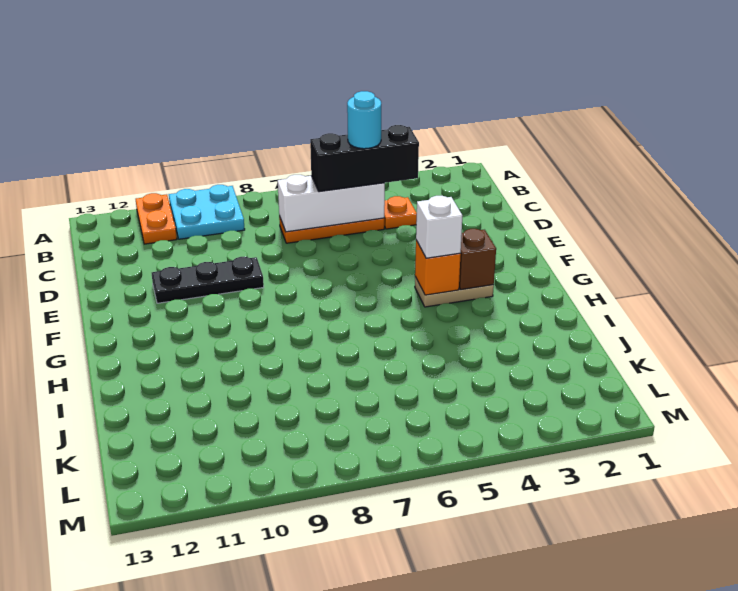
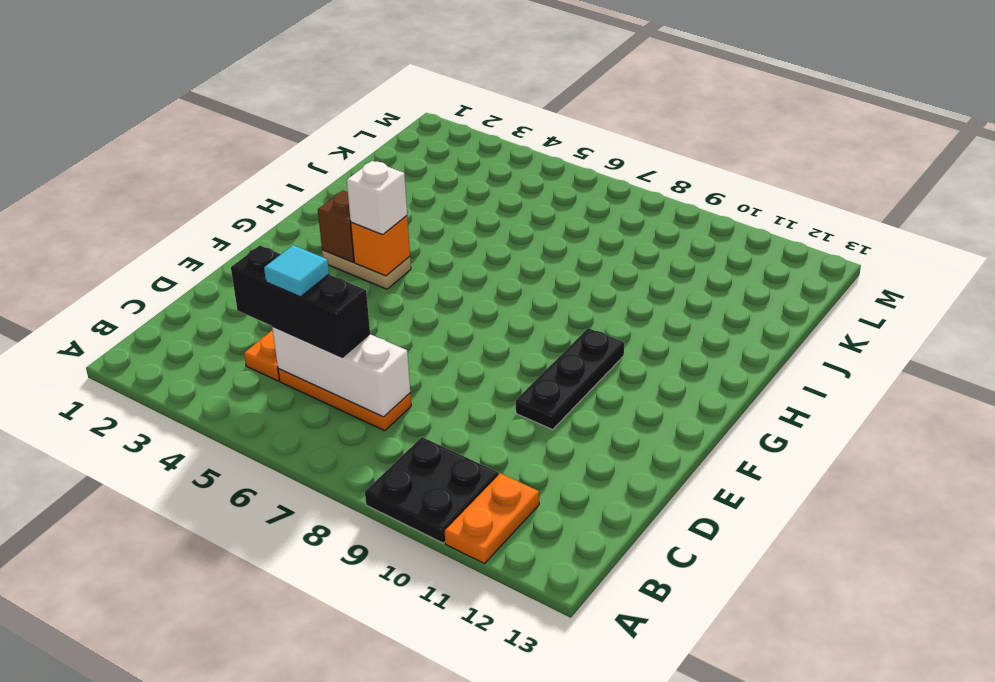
cyan 2x2 plate [169,185,245,239] -> black 2x2 plate [365,437,498,543]
cyan 1x1 round brick [347,91,381,149] -> cyan 1x1 tile [264,245,329,297]
black 1x3 plate [152,257,264,303] -> black 1x3 plate turned to [516,328,624,430]

